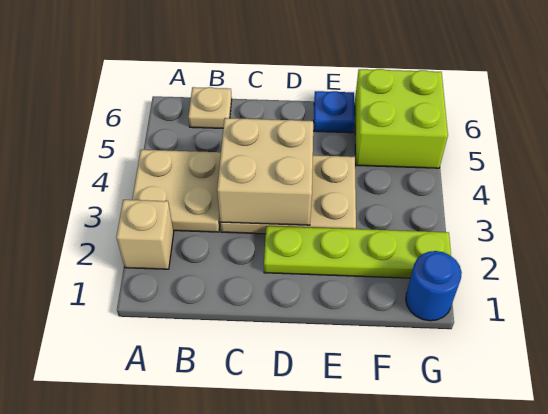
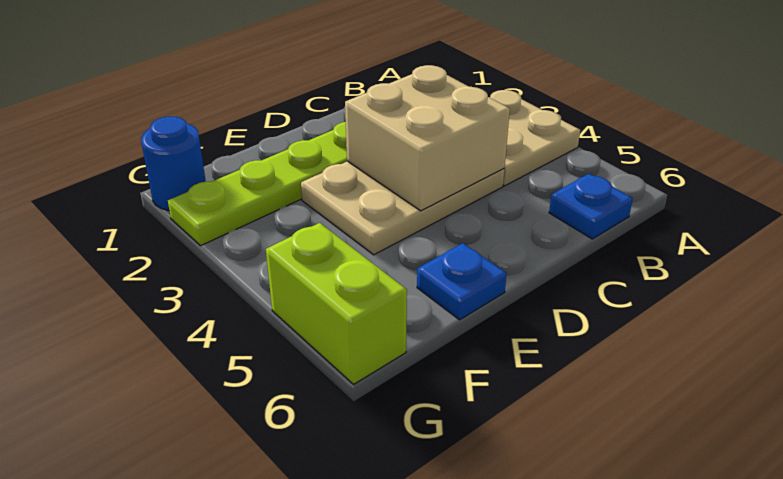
tan 1x1 brick [116,200,174,269] -> none
tan 1x1 plate [188,87,232,128] -> blue 1x1 plate [549,174,633,239]
lime 2x2 brick [355,69,448,168] -> lime 1x2 brick [266,223,407,384]

